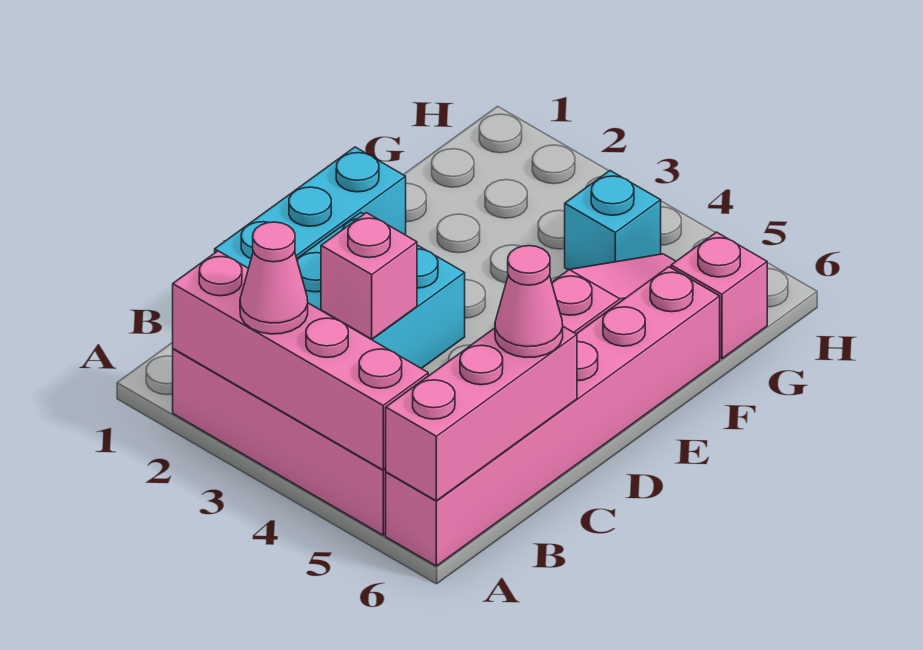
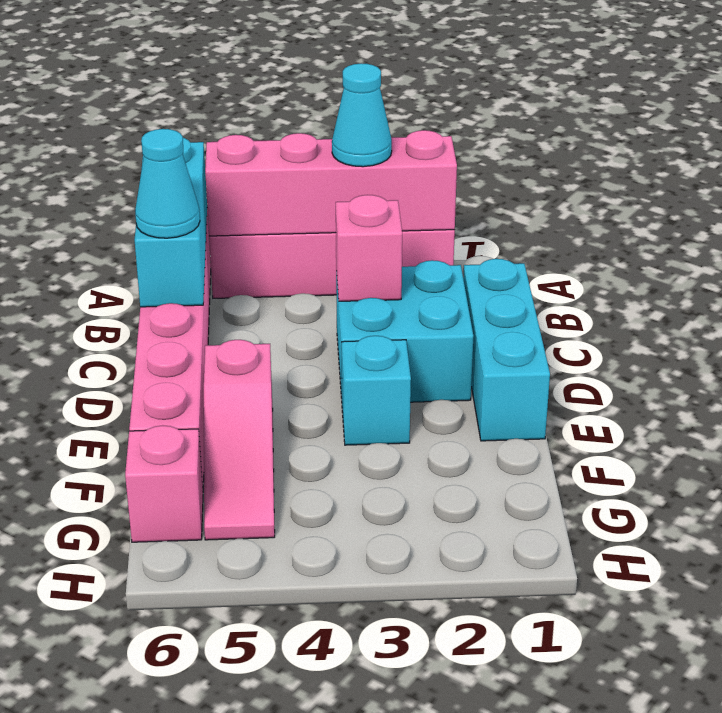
pink 1x1 cone [240,222,308,334] -> cyan 1x1 cone [332,63,392,167]
pink 1x3 brick [386,327,577,501] -> cyan 1x3 brick [134,138,207,307]
pink 1x1 cone [495,246,563,358] -> cyan 1x1 cone [135,129,200,238]
cyan 1x1 brick [565,171,661,270] -> cyan 1x1 brick moved to [342,336,411,445]

